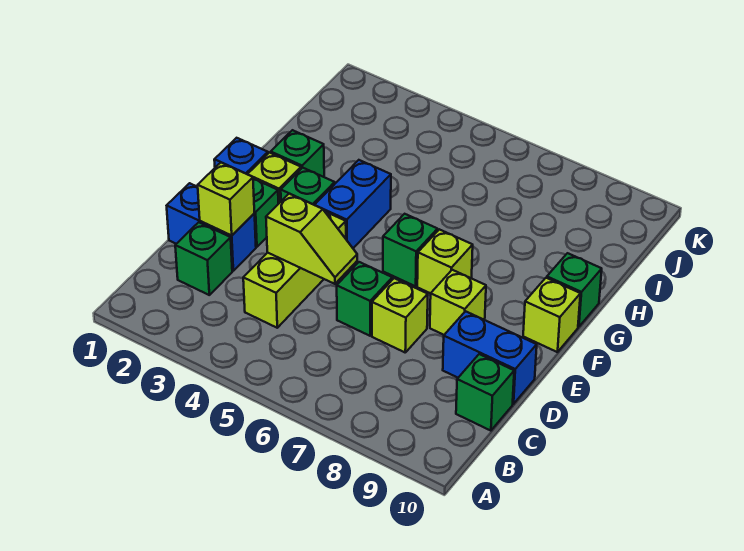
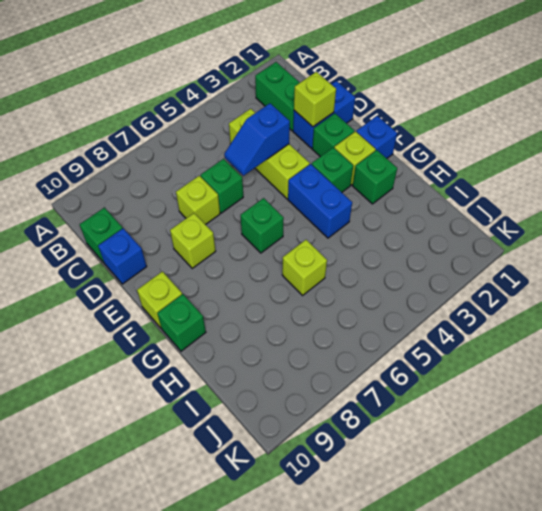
green 1x1 brick [175,222,232,295] -> green 1x2 brick [255,62,300,131]
lime 1x2 slope [266,194,357,284] -> blue 1x2 slope [224,103,290,176]
blue 1x2 brick [443,311,537,404] -> blue 1x1 brick [98,228,147,284]
lime 1x1 brick [417,229,473,293] -> lime 1x1 brick moved to [282,240,327,295]

